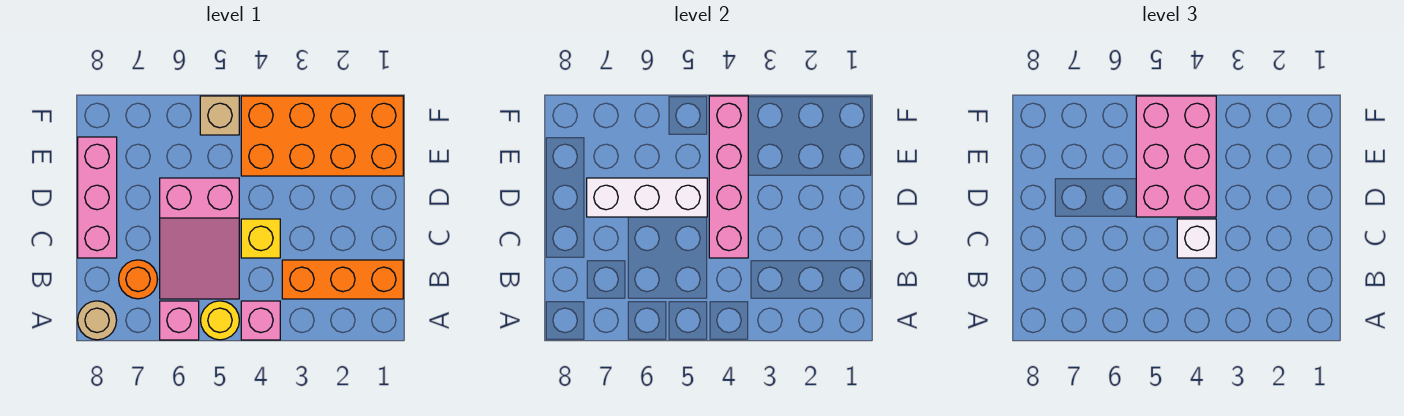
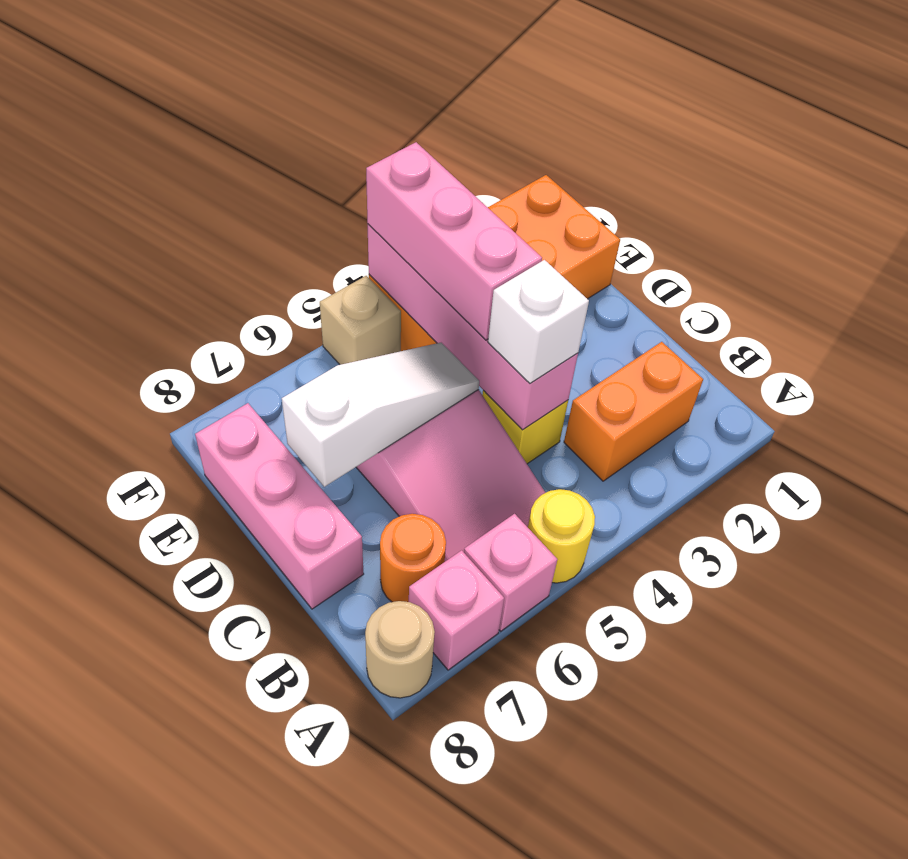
pink 1x1 brick [241,301,280,340] -> pink 1x1 brick moved to [409,550,504,670]
orange 1x3 brick [282,260,403,299] -> orange 1x2 brick [564,342,703,481]
pink 2x3 brick [1136,96,1216,217] -> pink 1x3 brick [366,142,542,340]
white 1x3 brick [587,178,707,217] -> white 1x3 slope [281,343,479,487]

